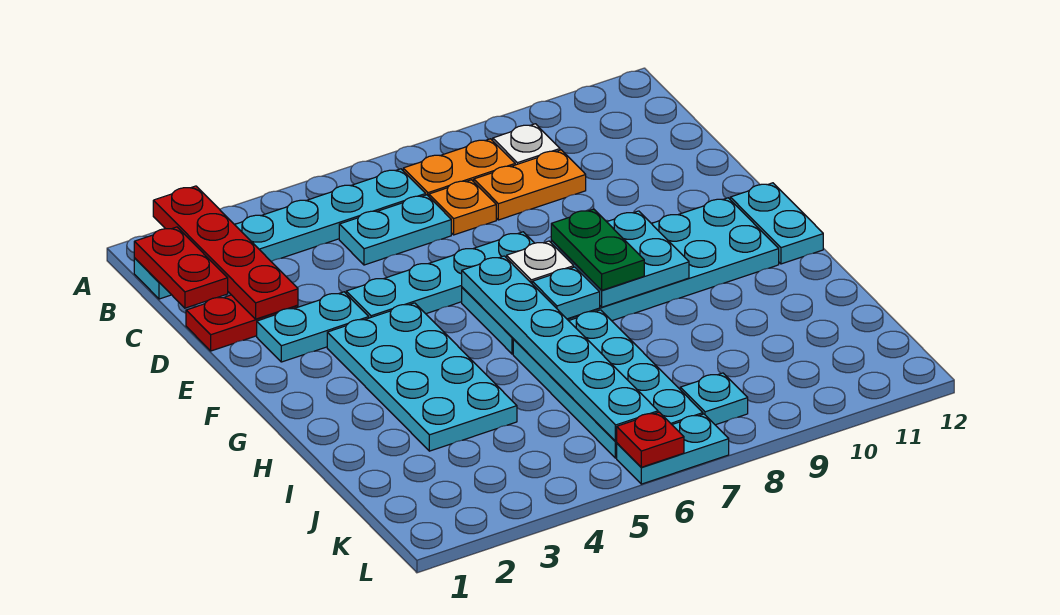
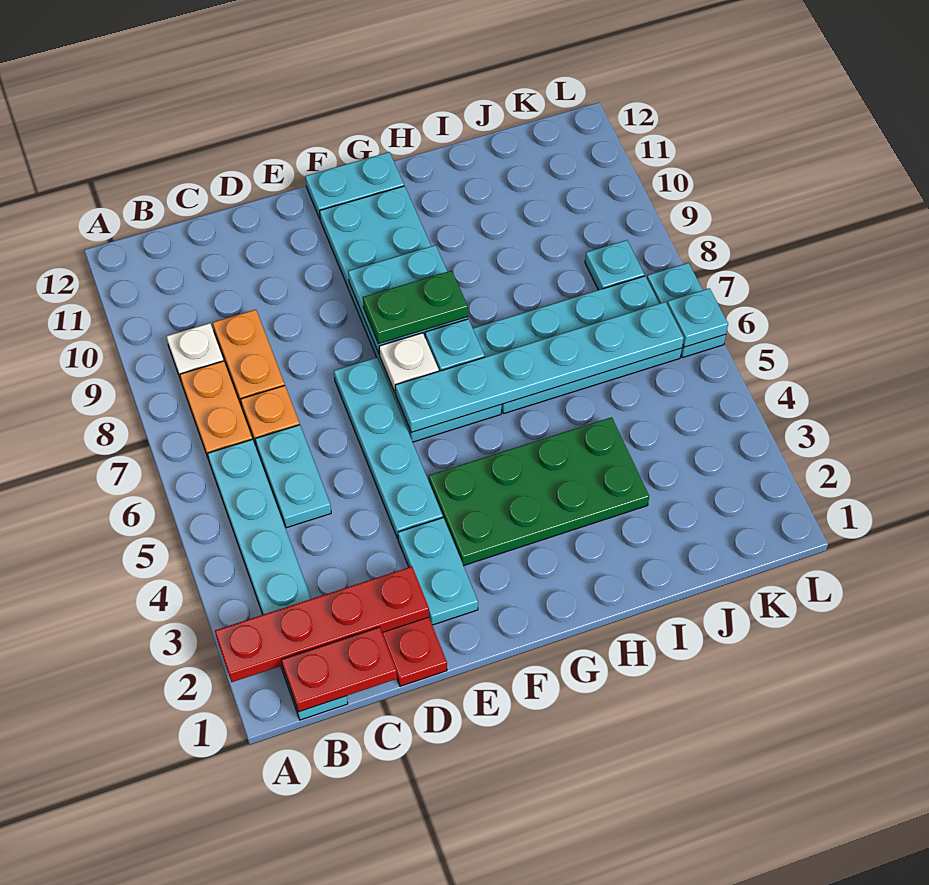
cyan 2x4 plate [327,303,517,451] -> green 2x4 plate [429,417,649,566]
red 1x1 plate [617,412,684,467] -> cyan 1x1 plate [667,288,728,347]

